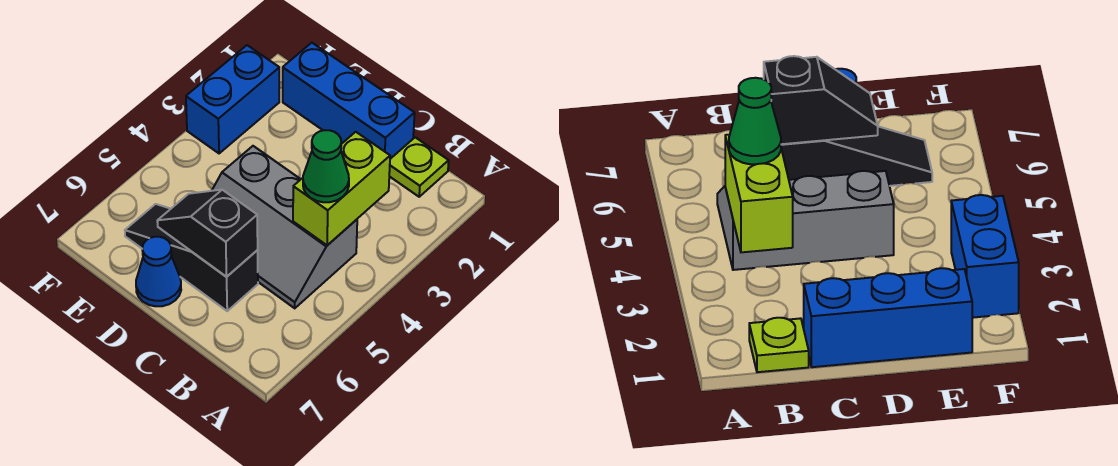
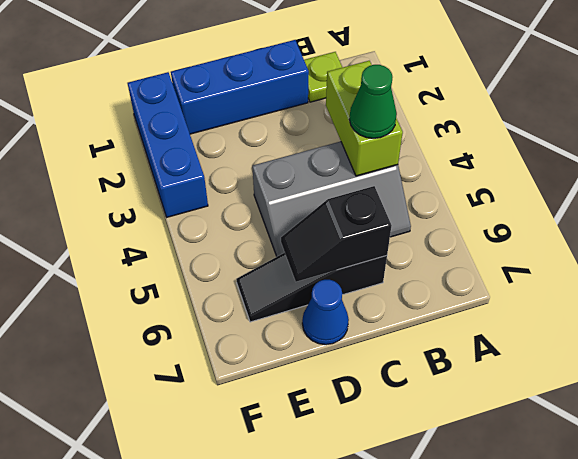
blue 1x2 brick [186,45,279,153] -> blue 1x3 brick [127,72,208,217]

